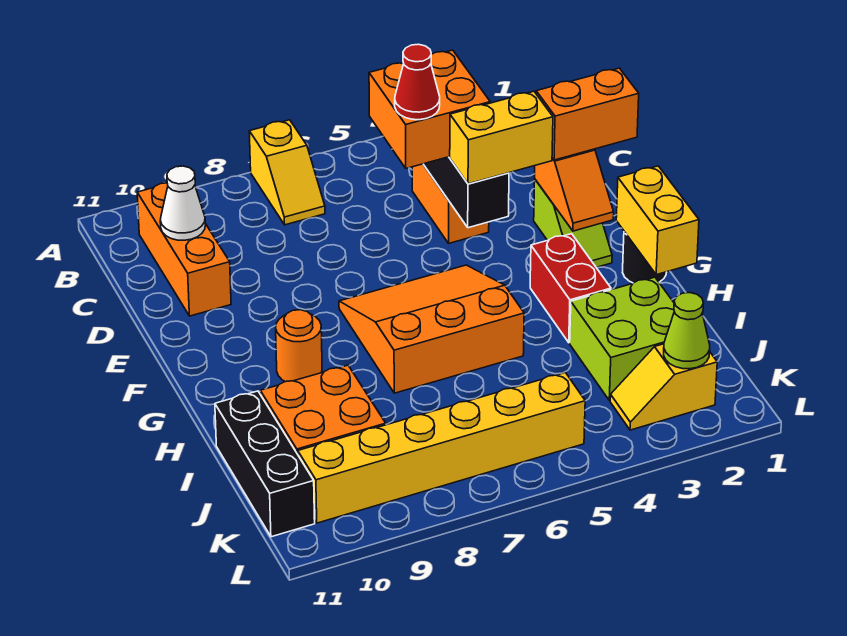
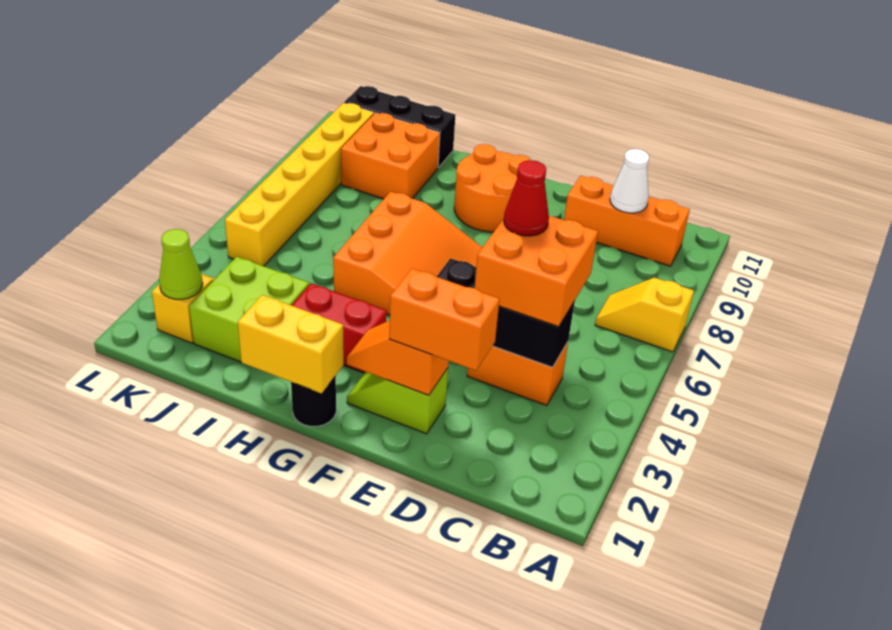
orange 1x2 brick [536,68,639,160] -> orange 1x2 brick turned to [389,269,500,371]
yellow 1x2 brick [450,91,553,184] -> none
orange 1x1 round brick [276,310,322,382] -> orange 2x2 round brick [454,144,530,232]

